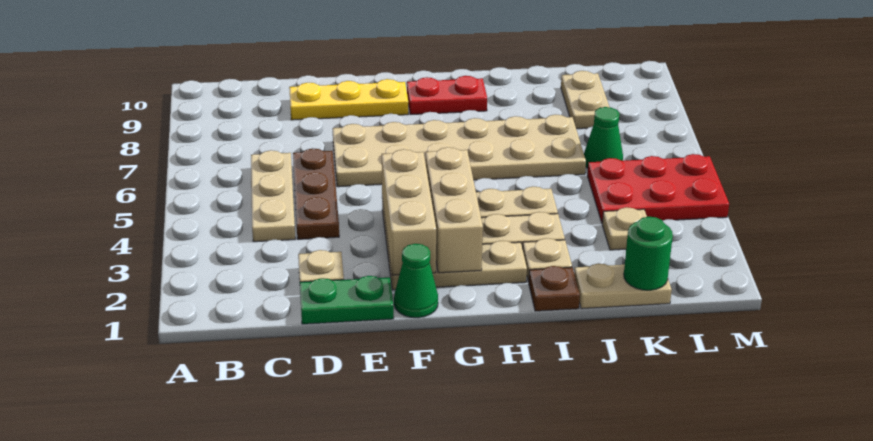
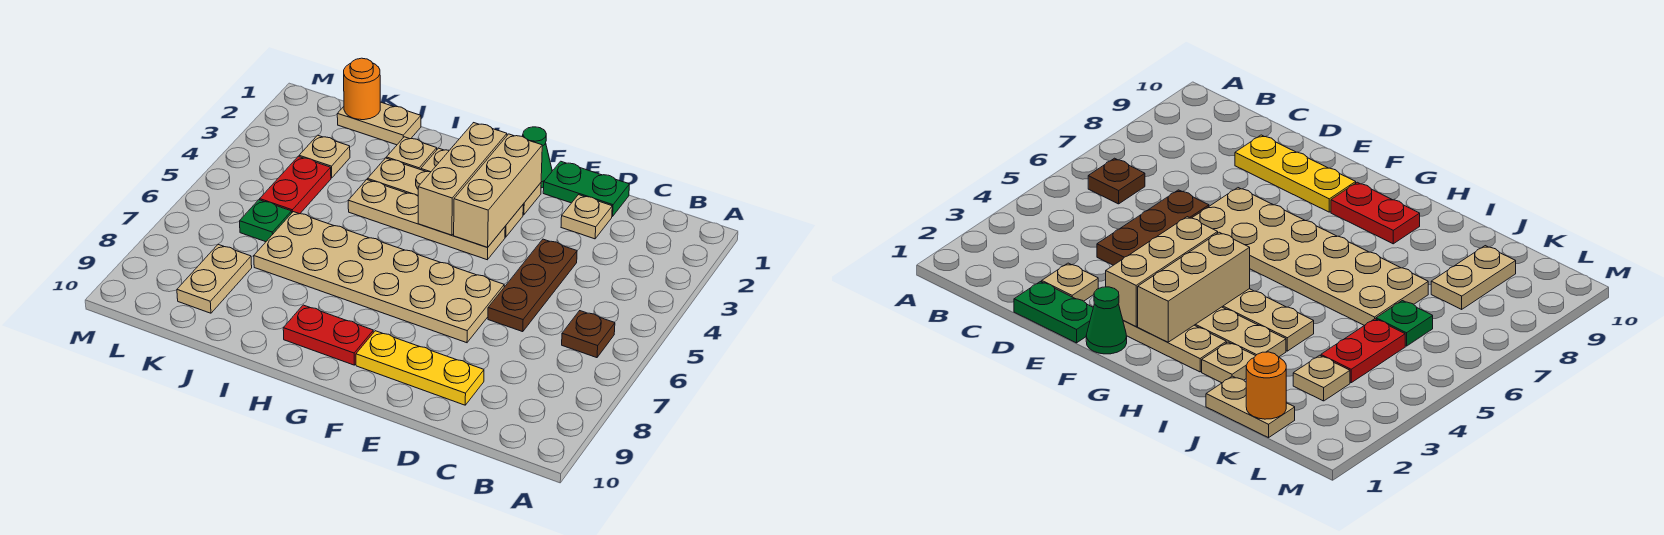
tan 1x3 plate [251,150,295,242] -> none
brown 1x1 plate [529,266,580,311] -> brown 1x1 plate moved to [562,311,615,358]
green 1x1 round brick [624,217,673,290] -> orange 1x1 round brick [344,58,380,120]
red 2x3 plate [587,154,729,222] -> red 1x2 plate [260,156,331,214]
green 1x1 cone [584,107,623,168] -> green 1x1 plate [240,200,292,242]

